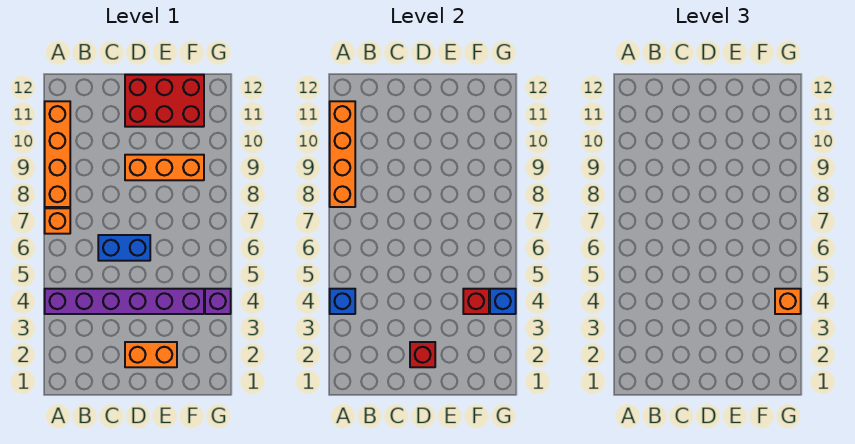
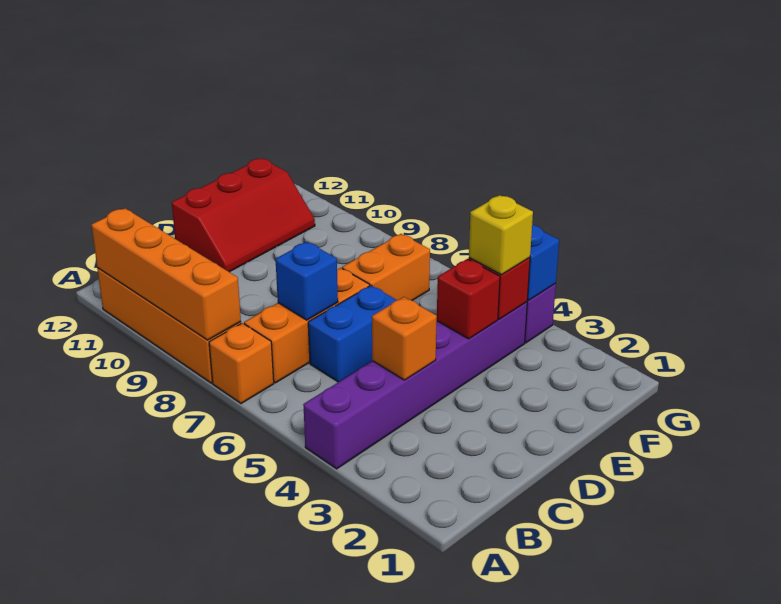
blue 1x1 brick [330,289,355,314] -> blue 1x1 brick moved to [276,242,338,320]
orange 1x2 brick [125,342,177,367] -> orange 1x2 brick moved to [342,234,430,301]
red 1x1 brick [410,342,435,367] -> red 1x1 brick moved to [436,259,500,339]
orange 1x3 brick [125,155,204,180] -> orange 1x3 brick moved to [244,268,370,383]
red 2x3 brick [125,75,204,127] -> red 2x3 slope [172,158,315,272]
none -> yellow 1x1 brick [469,195,533,275]
orange 1x1 brick [775,289,801,314] -> orange 1x1 brick moved to [372,297,437,380]

